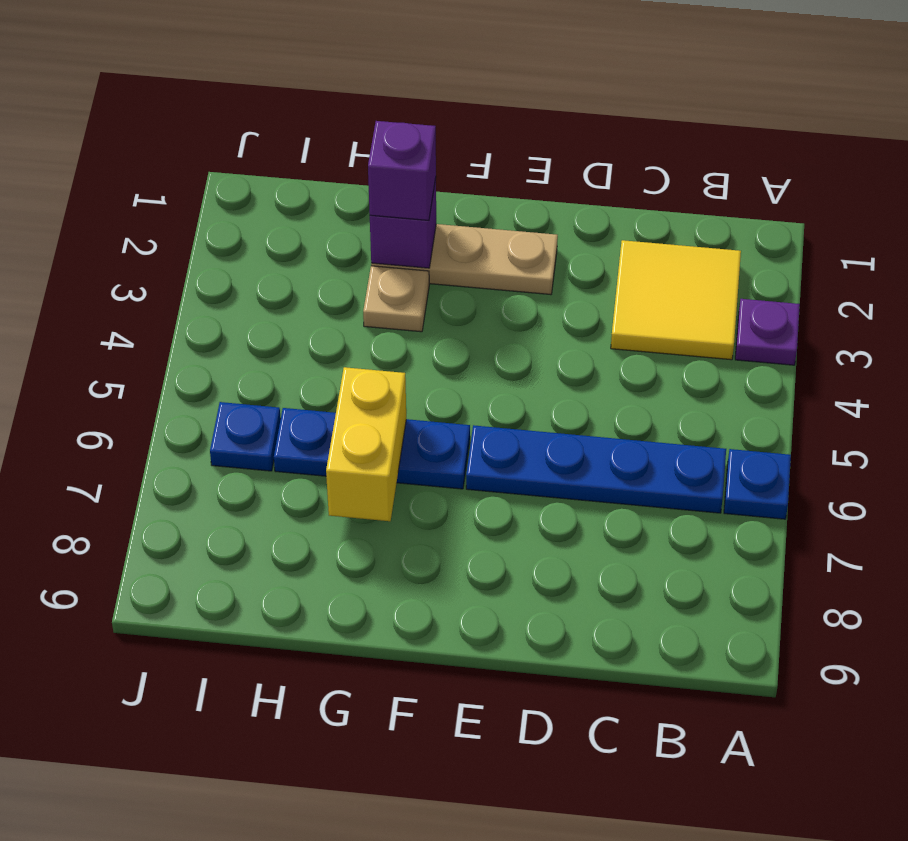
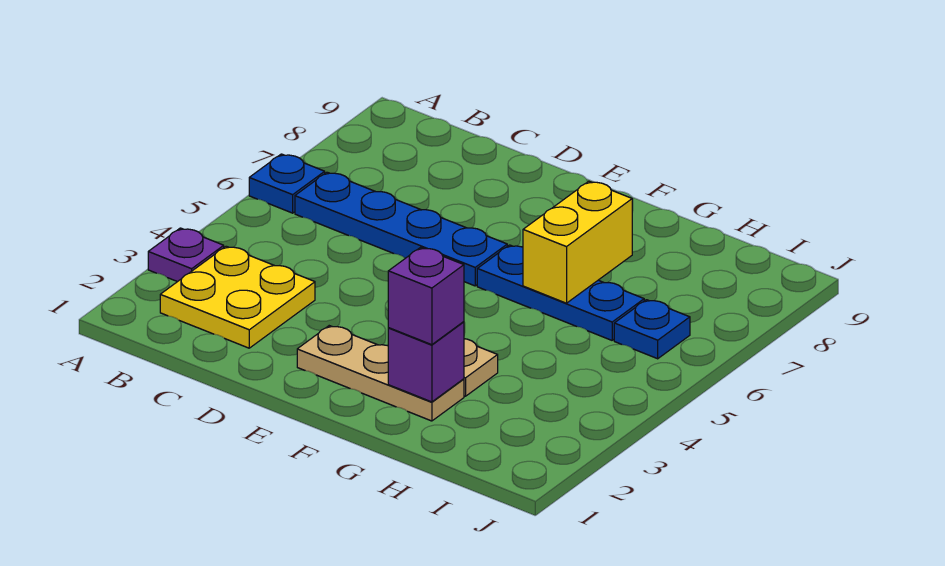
yellow 2x2 tile [611,240,741,360] -> yellow 2x2 plate [160,246,315,348]

